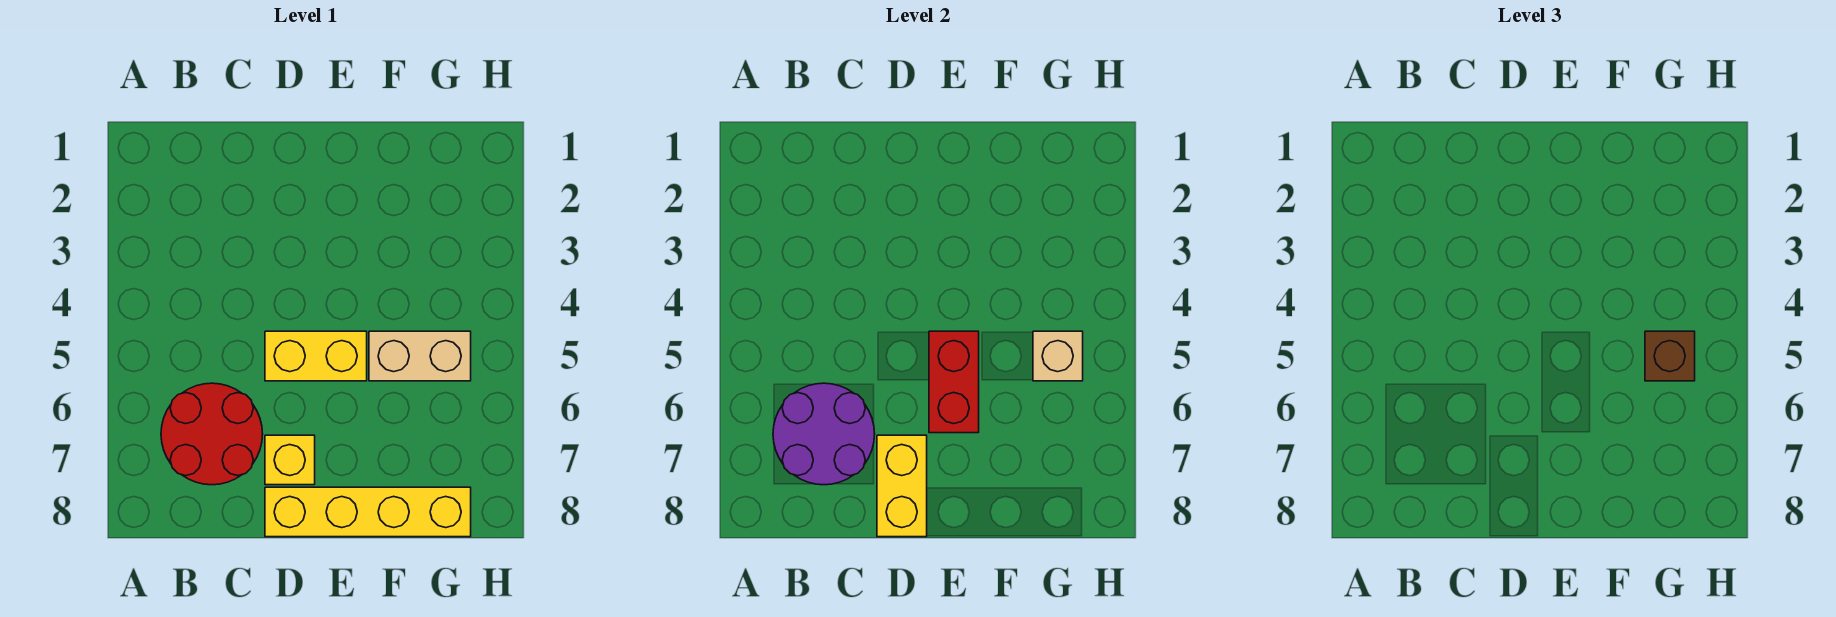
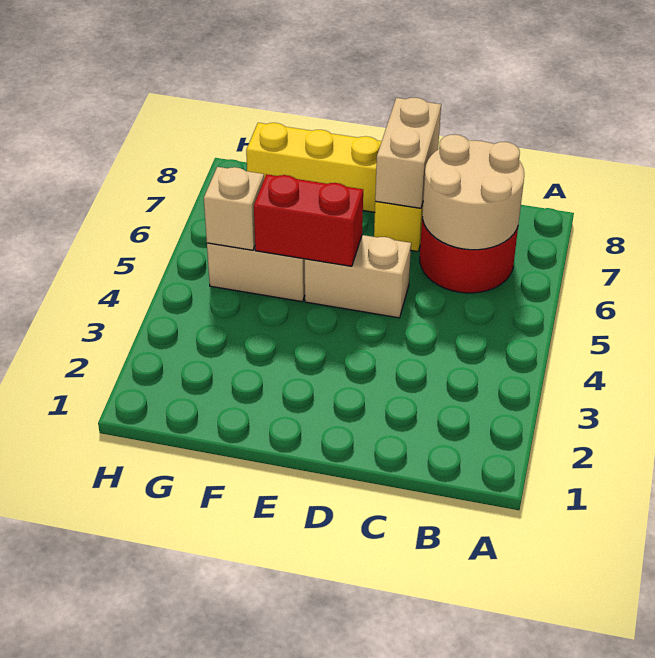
purple 2x2 round brick [773,383,875,485] -> tan 2x2 round brick [422,135,524,250]
yellow 1x2 brick [265,331,367,381] -> tan 1x2 brick [305,235,411,318]
yellow 1x2 brick [877,435,927,537] -> tan 1x2 brick [375,98,441,208]
red 1x2 brick [929,331,979,433] -> red 1x2 brick turned to [254,174,363,266]
brown 1x1 brick [1645,331,1695,381] -> none

